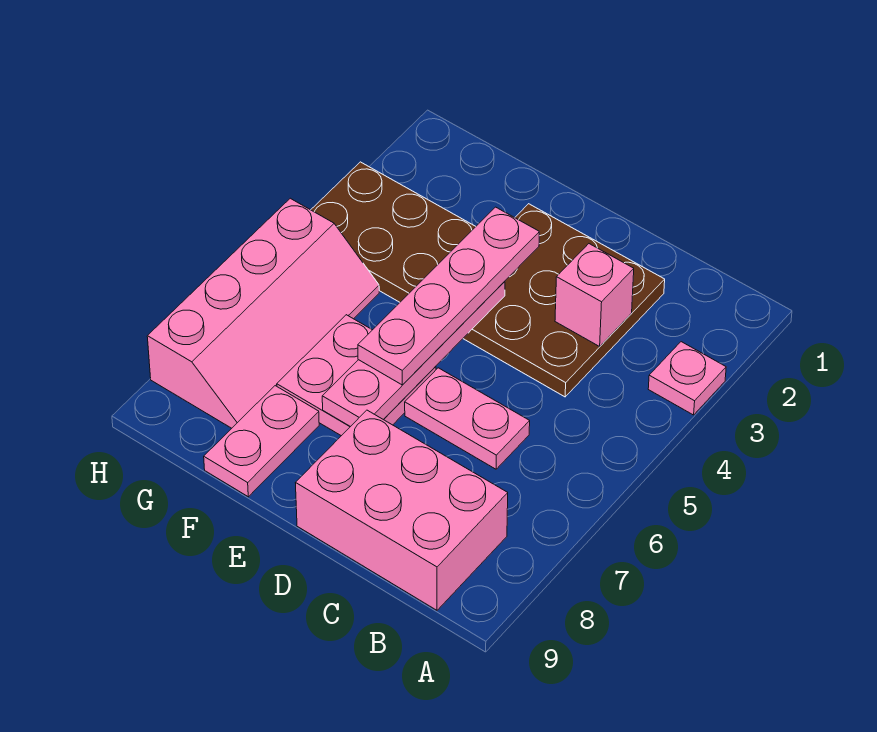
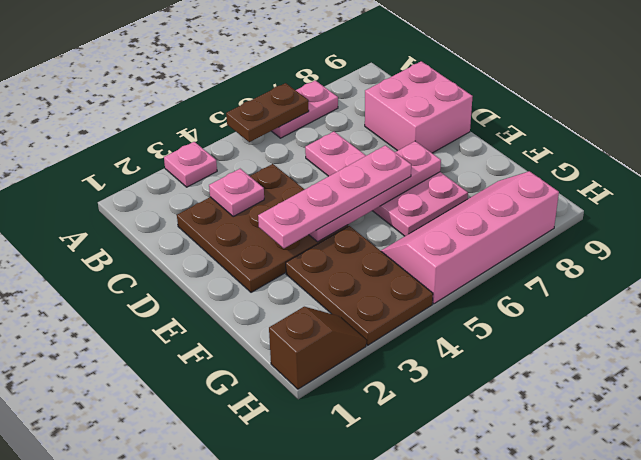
none -> brown 1x2 plate [226,83,309,142]
pink 2x3 brick [296,410,508,610] -> pink 2x2 brick [365,61,473,153]
pink 1x1 brick [555,244,634,346] -> pink 1x1 plate [209,169,264,216]
pink 1x2 plate [204,386,319,497] -> pink 1x2 plate moved to [272,80,338,138]
none -> brown 1x2 slope [269,307,366,389]

